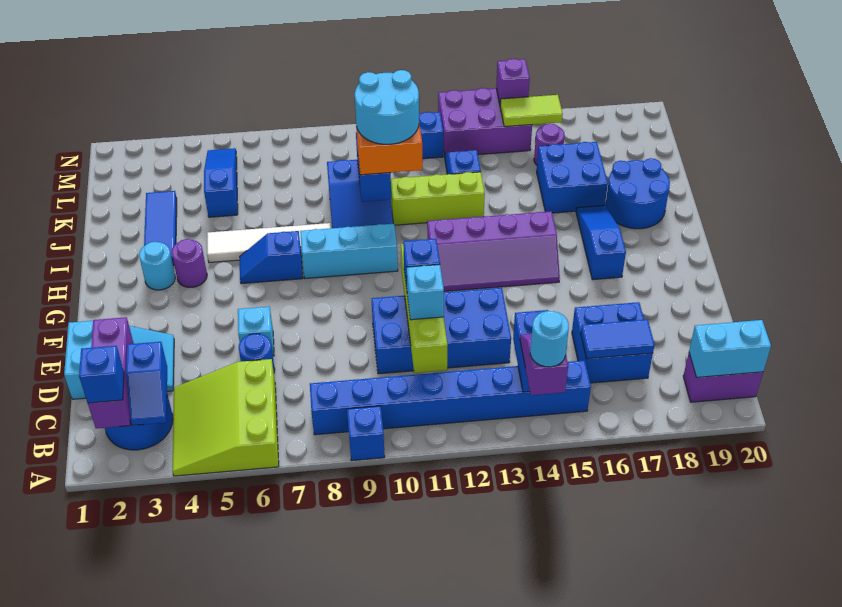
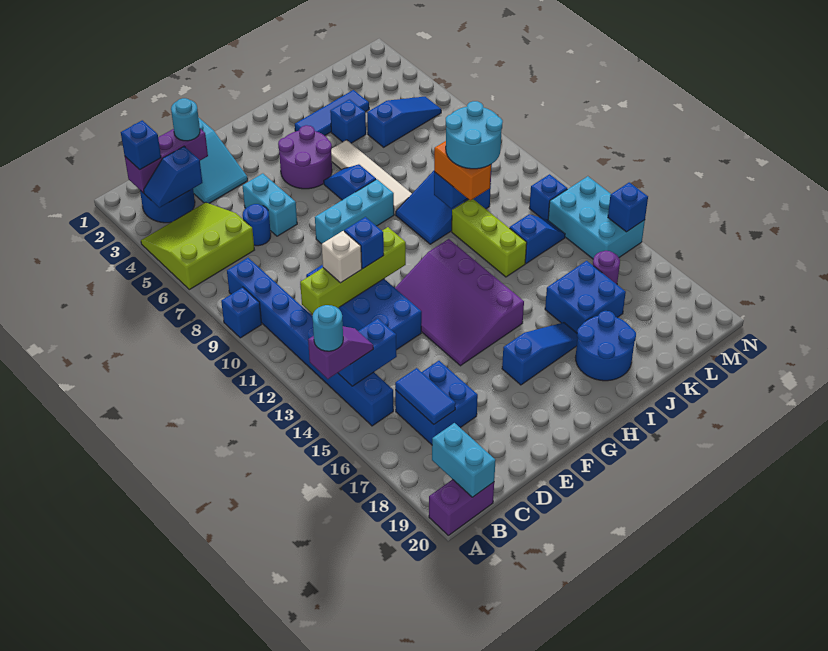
purple 1x2 brick [683,353,763,402] -> purple 1x2 brick turned to [429,479,494,535]
cyan 1x1 brick [407,265,444,320] -> white 1x1 brick [322,231,362,283]
cyan 1x1 brick [238,307,274,356] -> cyan 1x2 brick [243,174,297,236]
purple 2x4 slope [427,211,560,292] -> purple 3x4 slope [395,239,524,366]
cyan 1x1 round brick [139,242,175,290] -> cyan 1x1 round brick moved to [171,98,200,141]
purple 1x1 round brick [172,239,207,287] -> purple 2x2 round brick [278,125,332,189]
cyan 1x3 brick [300,223,398,278] -> cyan 1x3 brick turned to [315,179,394,244]
none -> blue 1x1 brick [330,99,366,143]
purple 2x3 brick [438,88,532,157] -> cyan 2x3 brick [548,176,645,259]
lime 1x2 tile [500,95,563,127] -> none
purple 1x1 brick [496,59,530,104] -> blue 1x1 brick [608,182,648,232]

